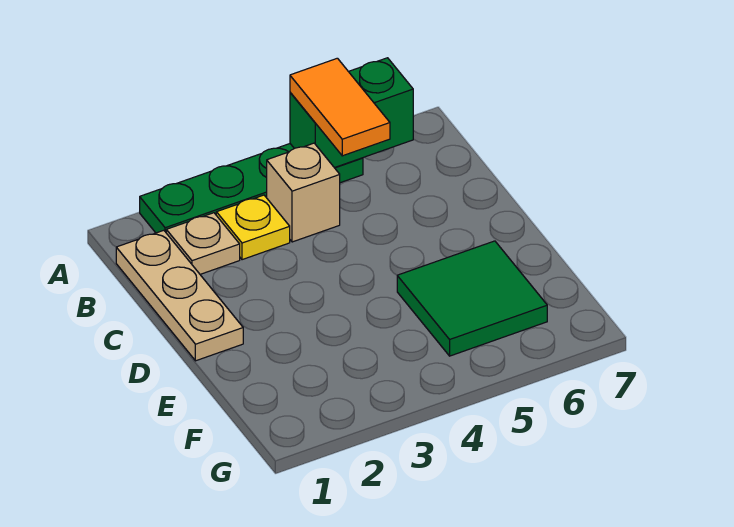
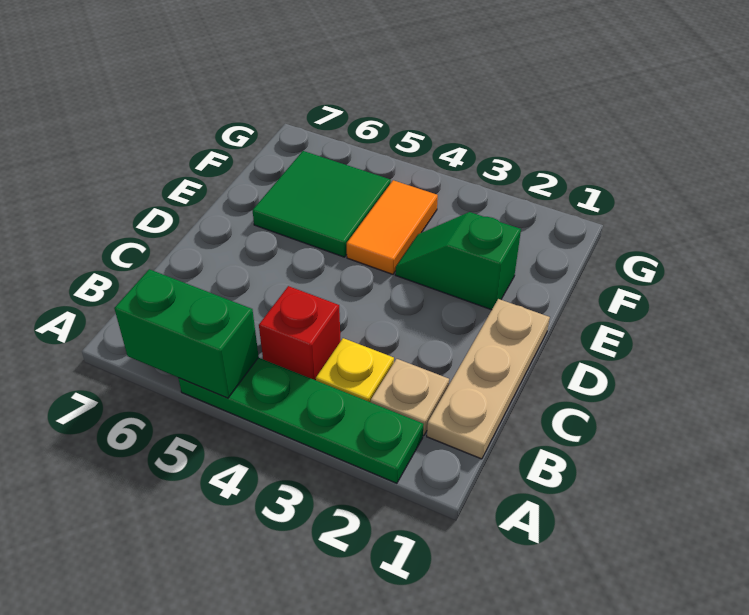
orange 1x2 tile [290,58,390,156] -> orange 1x2 tile moved to [347,180,438,274]
tan 1x1 brick [267,143,340,242] -> red 1x1 brick [259,286,341,380]
none -> green 1x2 slope [395,212,521,310]

